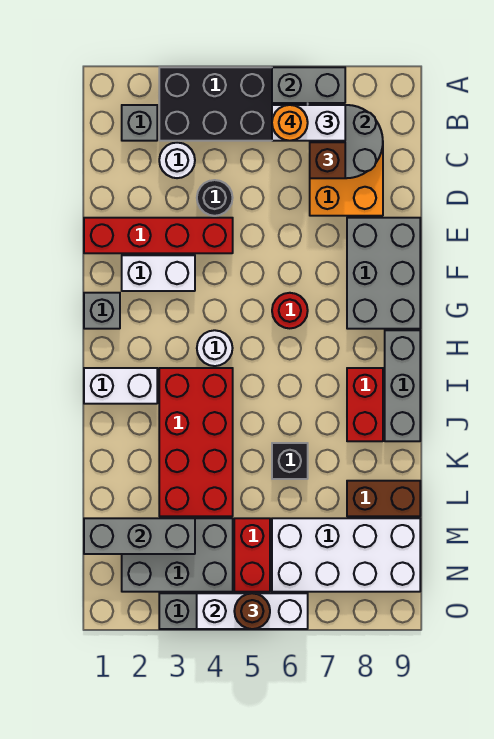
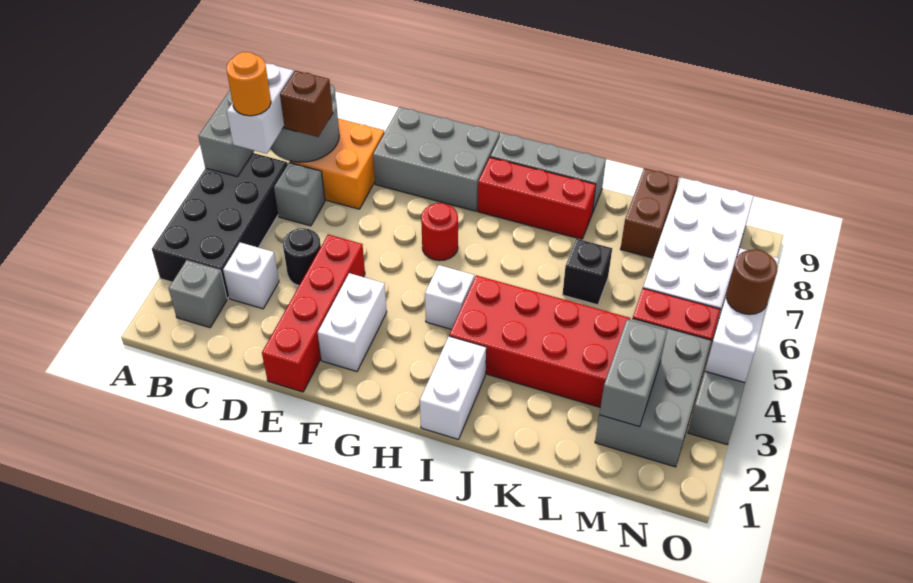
white 1x1 round brick [159,143,195,178] -> white 1x1 brick [223,243,279,309]
grey 1x1 brick [84,293,120,329] -> grey 1x1 brick moved to [274,163,325,226]
white 1x1 round brick [197,330,233,366] -> white 1x1 brick [425,265,474,329]
red 1x2 brick [347,368,383,441] -> red 1x3 brick [478,157,596,239]
grey 1x3 brick [84,518,195,554] -> grey 1x2 brick [599,319,667,427]

